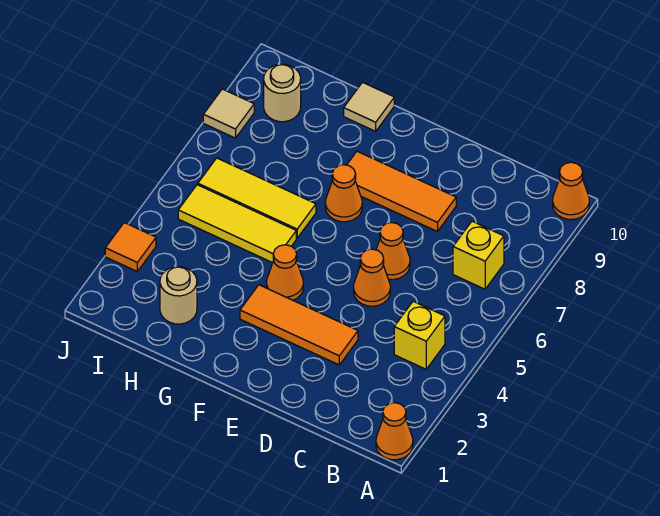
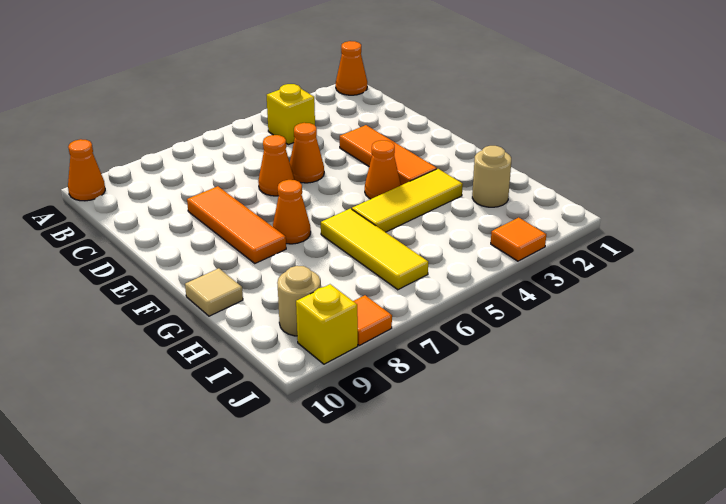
yellow 1x1 brick [453,221,504,289] -> yellow 1x1 brick moved to [296,284,358,364]
yellow 1x3 tile [178,185,296,263] -> yellow 1x3 tile turned to [352,169,463,232]
tan 1x1 tile [203,89,254,138] -> orange 1x1 tile [353,295,392,345]

